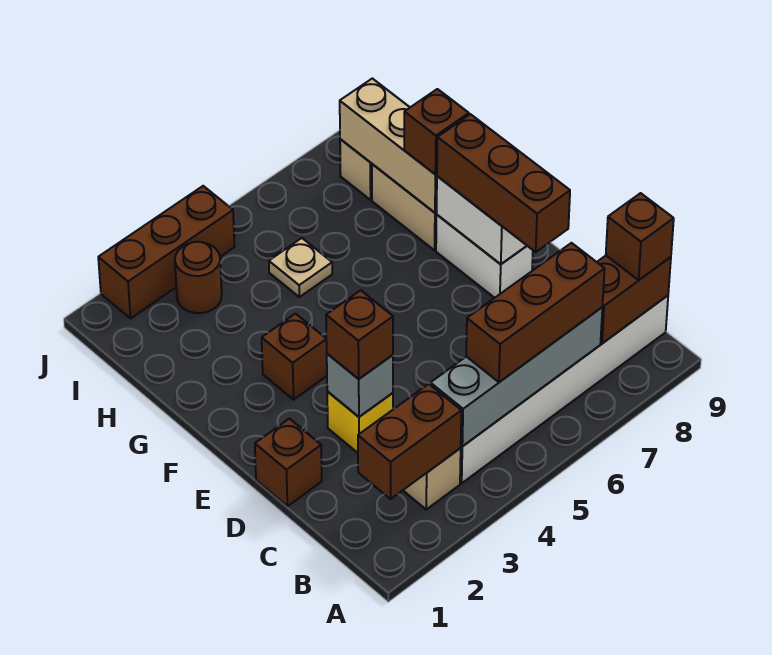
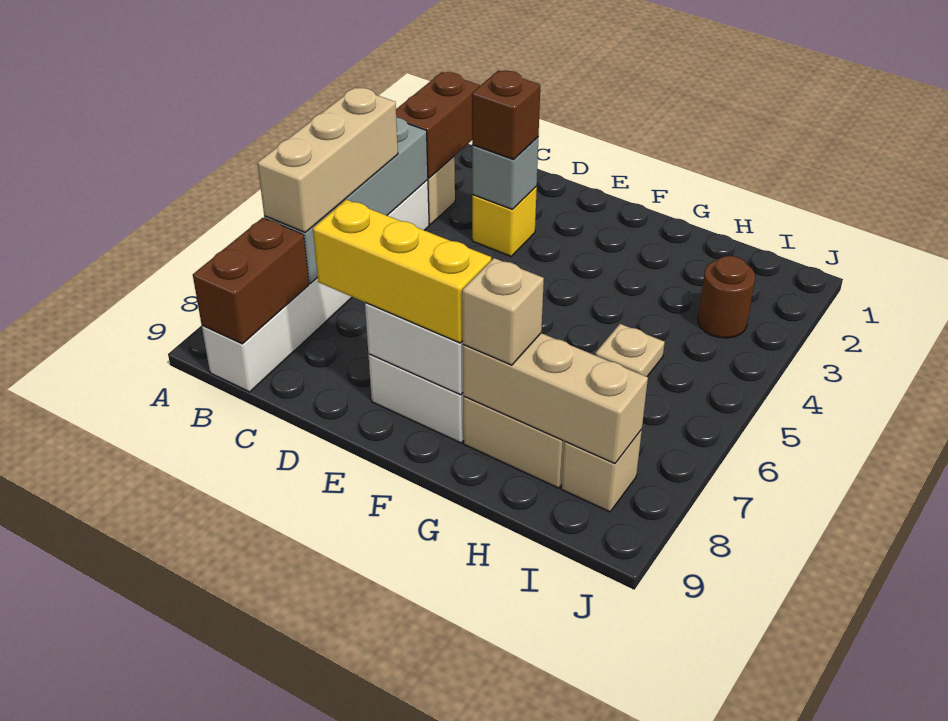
brown 1x3 brick [466,243,605,382] -> tan 1x3 brick [258,88,398,232]
brown 1x1 brick [606,193,674,280] -> none
brown 1x1 brick [255,419,322,506] -> none
brown 1x3 brick [437,114,570,252] -> yellow 1x3 brick [313,200,491,343]
brown 1x1 brick [262,314,327,400] -> none
brown 1x1 brick [404,89,469,174] -> tan 1x1 brick [462,258,544,365]
brown 1x3 brick [98,186,235,318] -> none

